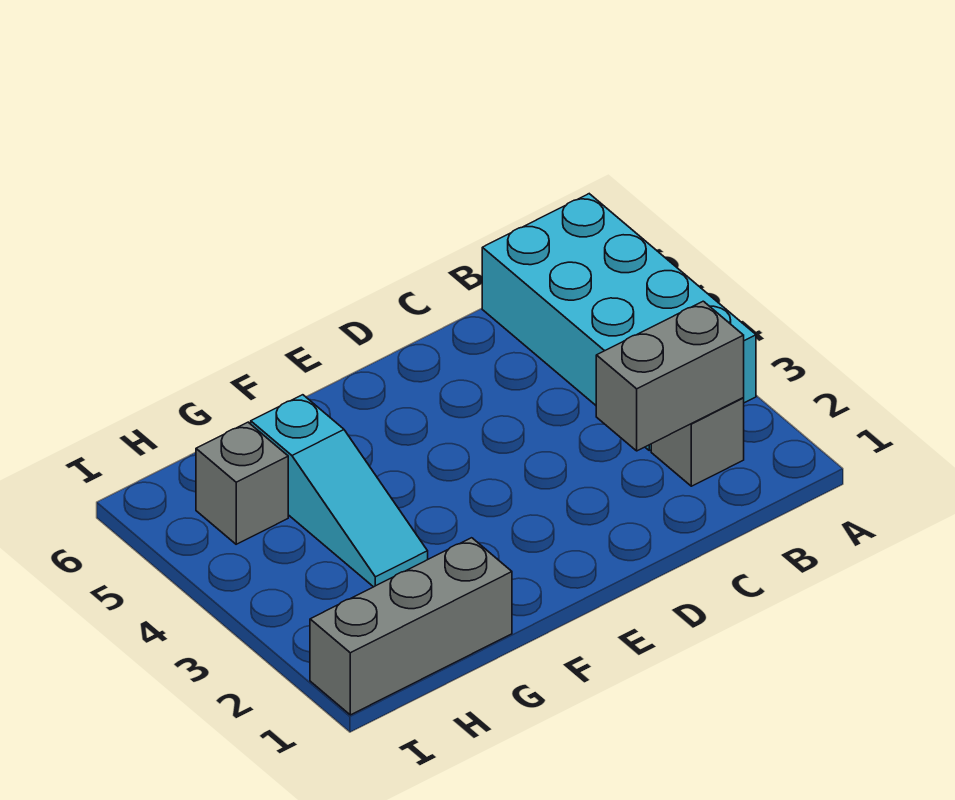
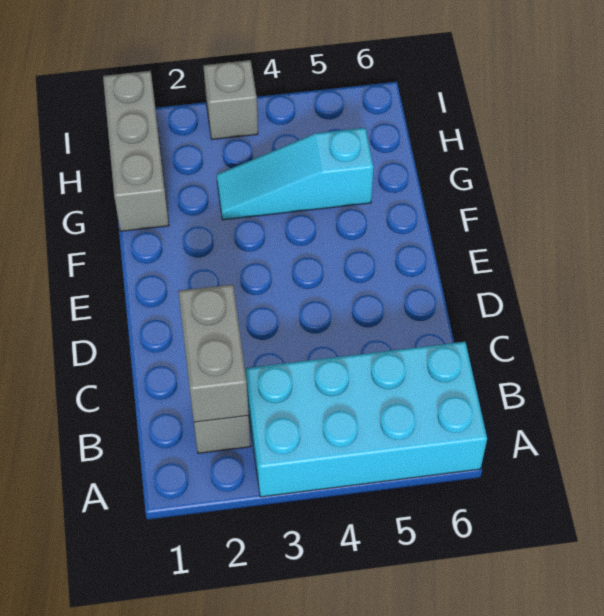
grey 1x1 brick [196,422,288,544] -> grey 1x1 brick moved to [203,60,258,139]

